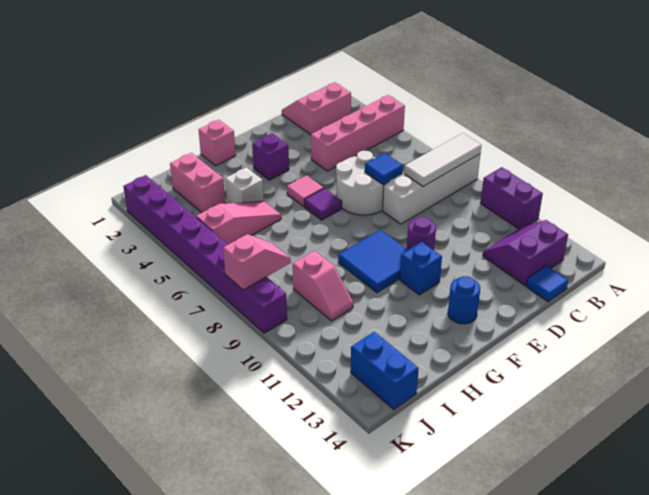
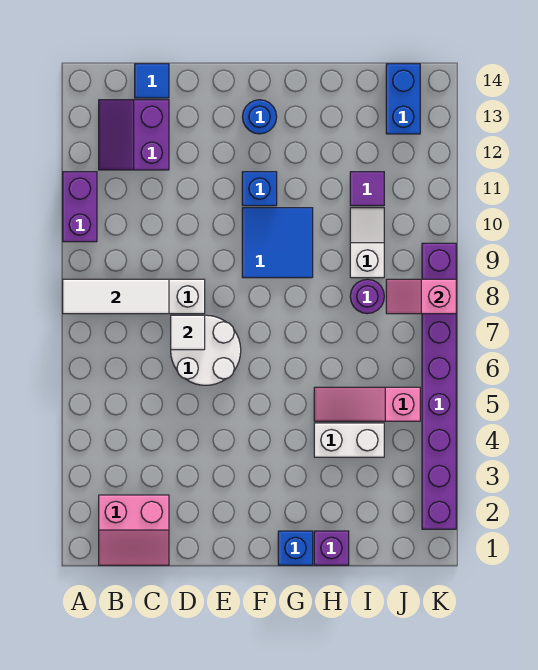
pink 1x4 brick [311,95,405,171] -> none
purple 2x2 slope [483,220,568,286] -> purple 2x2 slope turned to [99,100,169,170]
blue 1x1 tile [365,153,403,184] -> white 1x1 tile [171,315,205,350]
purple 1x1 round brick [407,217,436,250] -> purple 1x1 round brick moved to [350,279,384,314]
purple 1x1 brick [252,133,289,180] -> purple 1x1 brick moved to [314,531,349,565]
pink 1x1 tile [287,175,324,206] -> none
purple 1x1 tile [304,188,342,220] -> purple 1x1 tile moved to [350,172,384,206]
pink 1x1 brick [199,120,236,166] -> blue 1x1 brick [278,531,313,565]
white 1x1 brick [225,167,264,203] -> white 1x2 brick [314,423,384,457]
pink 1x2 brick [170,153,225,212] -> none
pink 1x2 slope [293,251,354,321] -> white 1x2 slope [350,208,384,278]

